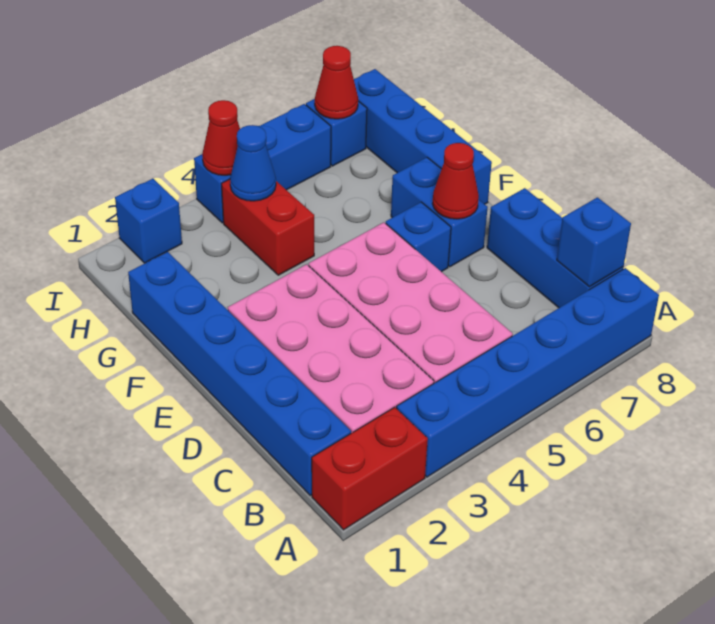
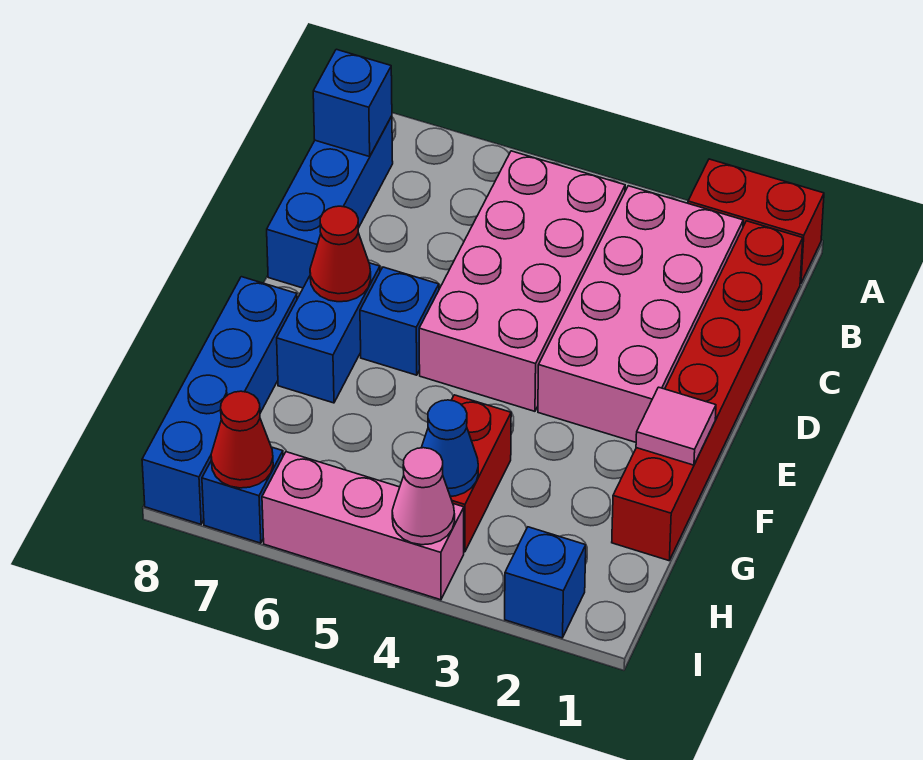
blue 1x6 brick [397,268,659,477] -> none
blue 1x6 brick [128,252,351,496] -> red 1x6 brick [612,221,803,561]
none -> pink 1x1 tile [636,387,716,465]
blue 1x3 brick [194,104,331,223] -> pink 1x3 brick [262,452,464,600]
red 1x1 cone [202,100,240,175] -> pink 1x1 cone [392,448,455,545]

